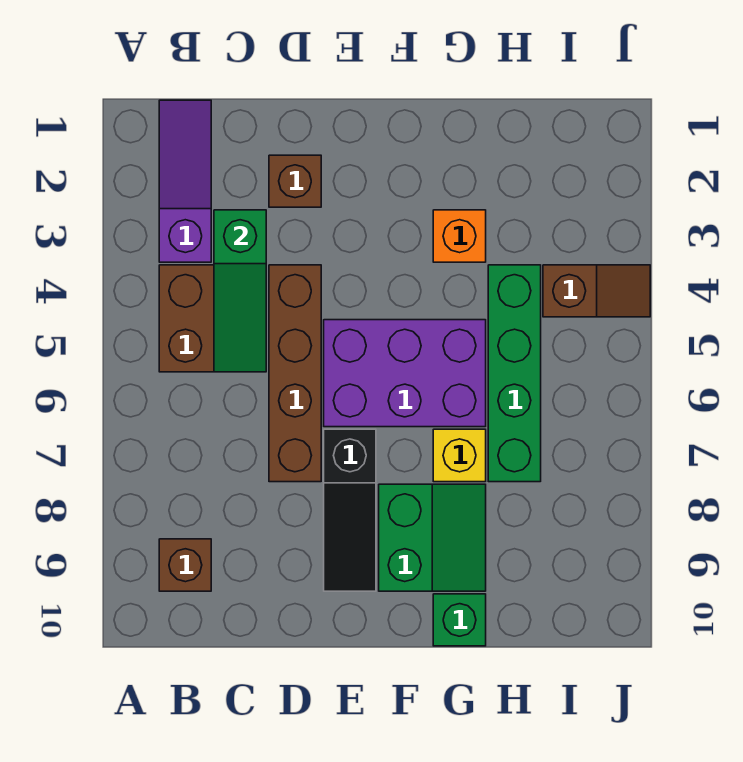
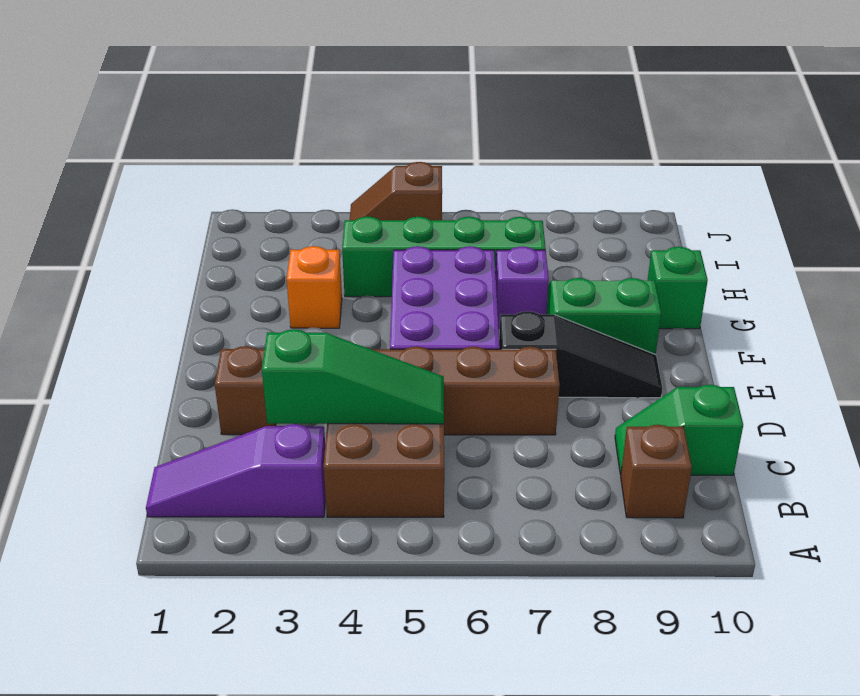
none -> green 1x2 slope [615,385,743,475]
yellow 1x1 brick [433,429,486,482] -> purple 1x1 brick [496,246,549,328]
brown 1x2 slope [543,265,650,317] -> brown 1x2 slope turned to [350,162,442,220]

